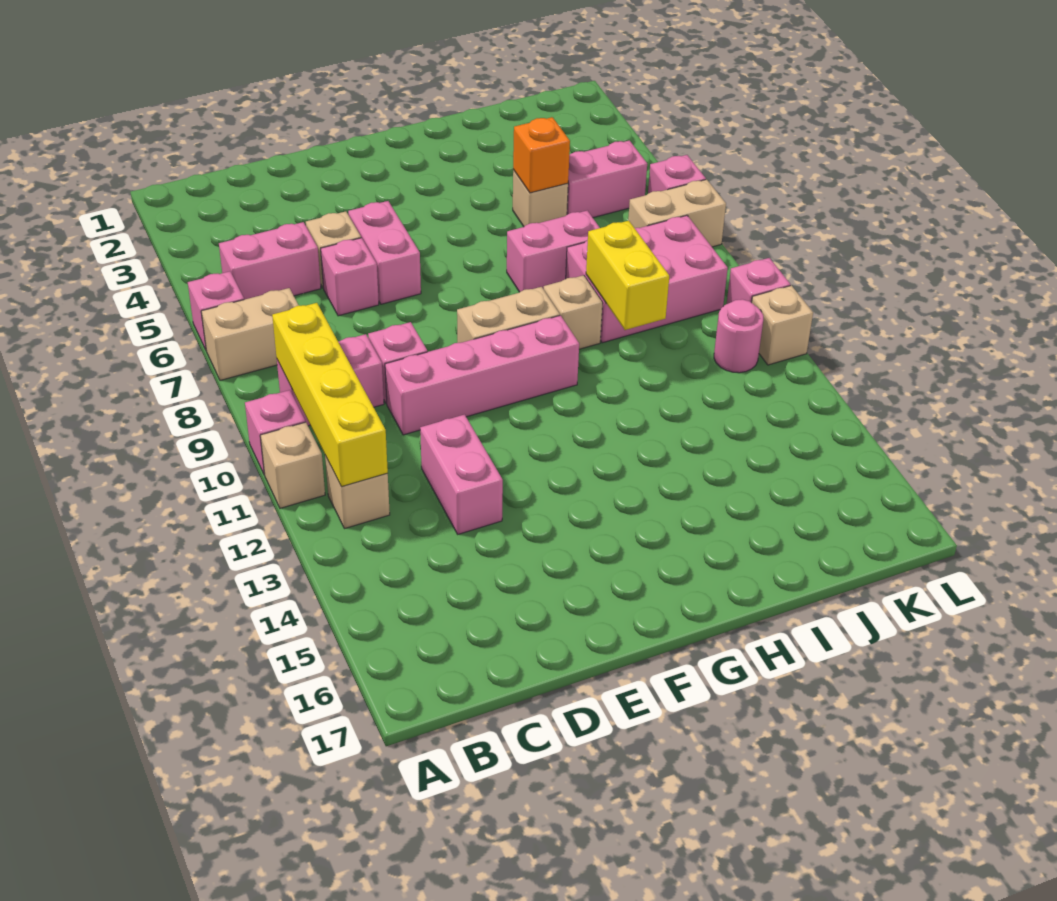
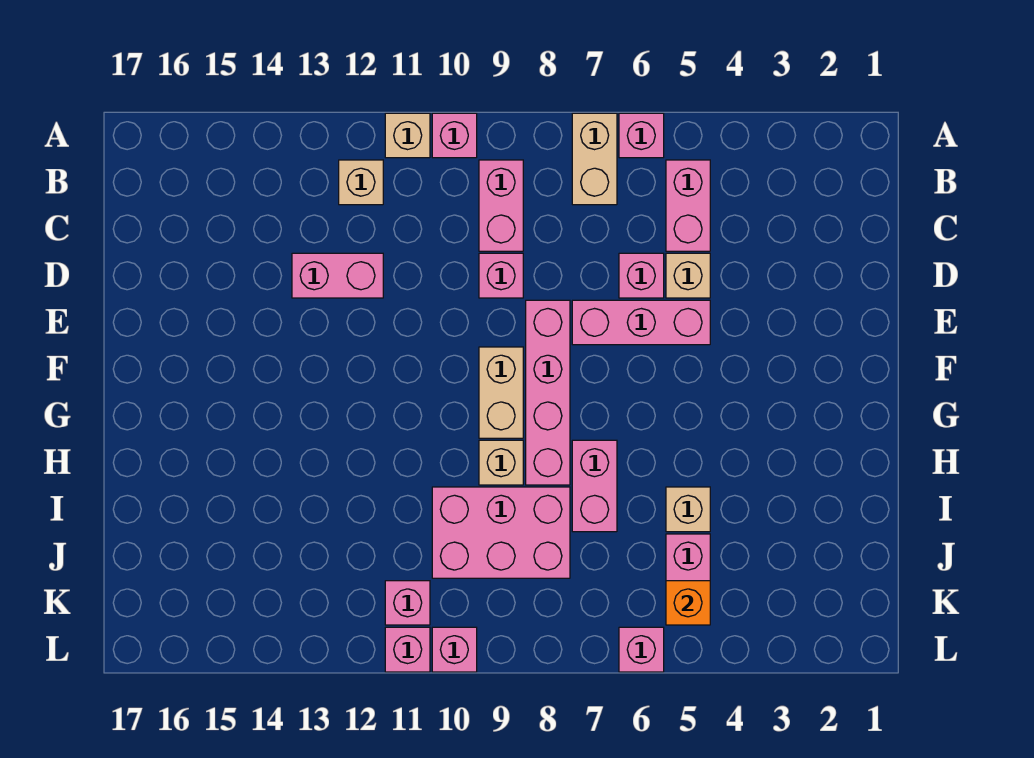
yellow 1x4 brick [272,303,388,487] -> none
pink 1x4 brick [385,315,579,435] -> pink 1x4 brick moved to [526,300,570,485]
pink 1x2 brick [348,201,421,304] -> pink 1x3 brick [572,300,710,345]
orange 1x1 brick [513,117,570,193] -> orange 1x1 brick moved to [666,581,710,625]
pink 2x3 brick [566,215,728,343] -> pink 2x3 brick turned to [432,487,570,578]
yellow 1x2 brick [586,221,669,330] -> none
tan 1x2 brick [628,179,726,247] -> none
pink 1x1 round brick [714,299,763,373] -> pink 1x1 brick [385,581,430,625]
tan 1x1 brick [752,285,813,365] -> pink 1x1 brick [385,627,430,672]

